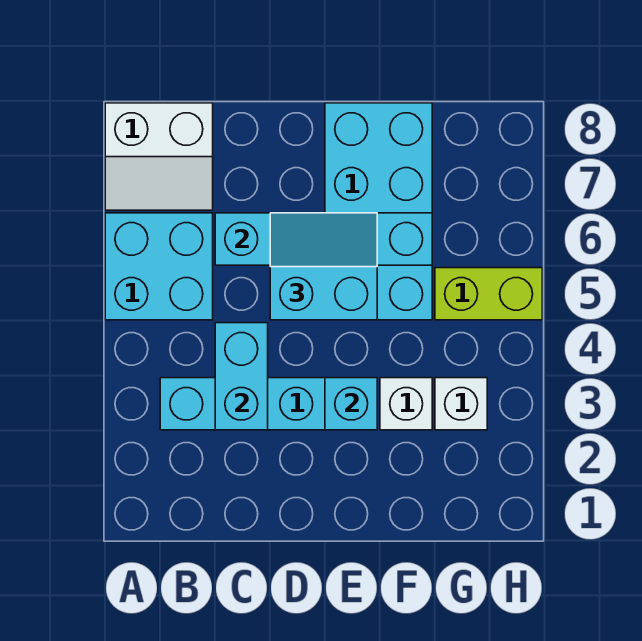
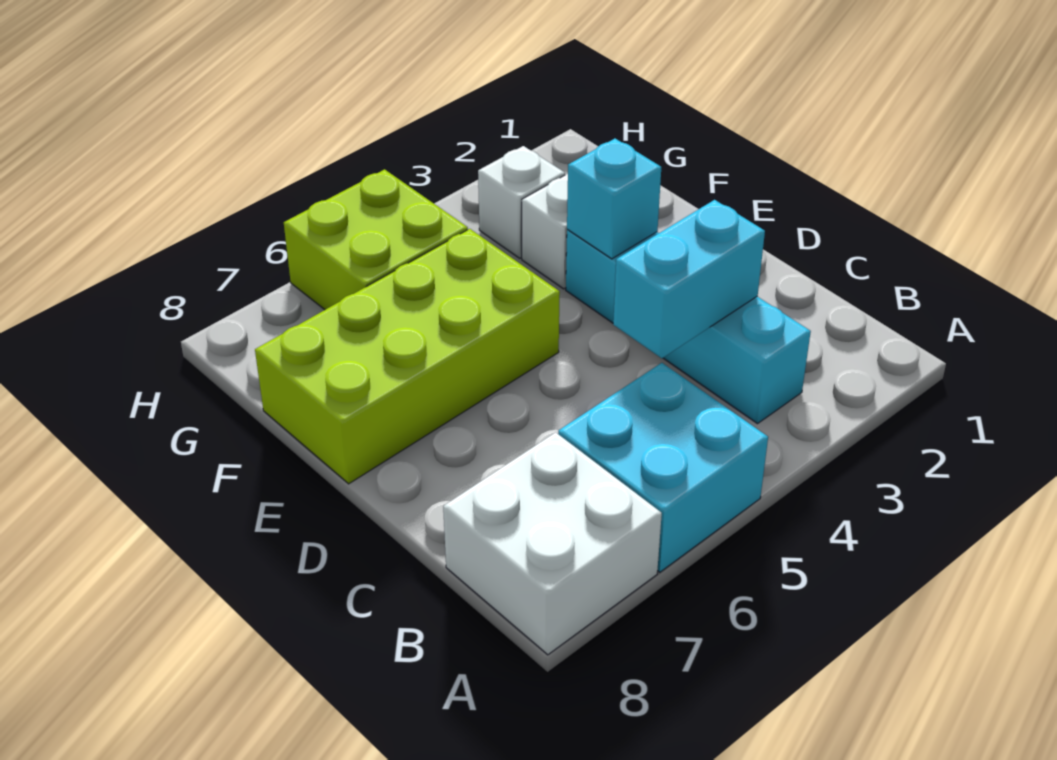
white 2x2 slope [105,103,213,210] -> white 2x2 brick [443,432,662,655]
cyan 1x4 brick [215,213,432,265] -> none
cyan 2x2 slope [270,213,377,320] -> none
cyan 2x4 brick [325,103,432,320] -> lime 2x4 brick [255,229,560,484]
lime 1x2 brick [435,268,542,320] -> lime 2x2 brick [284,169,468,310]

